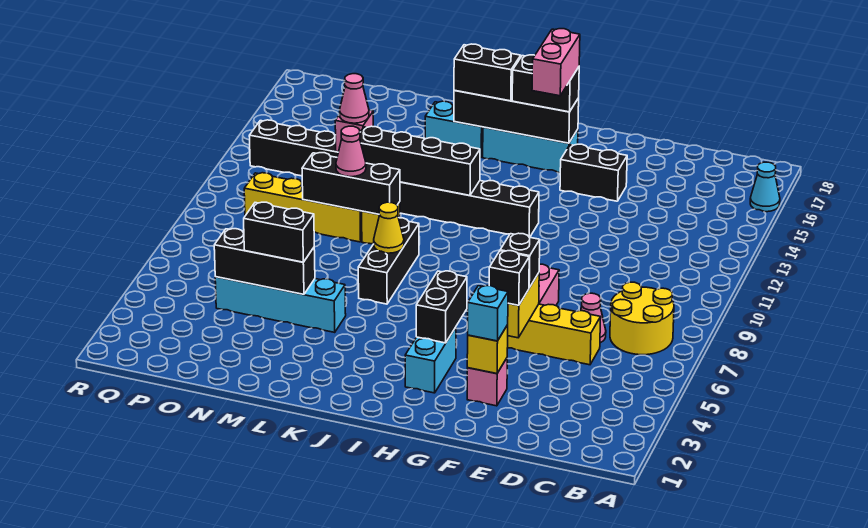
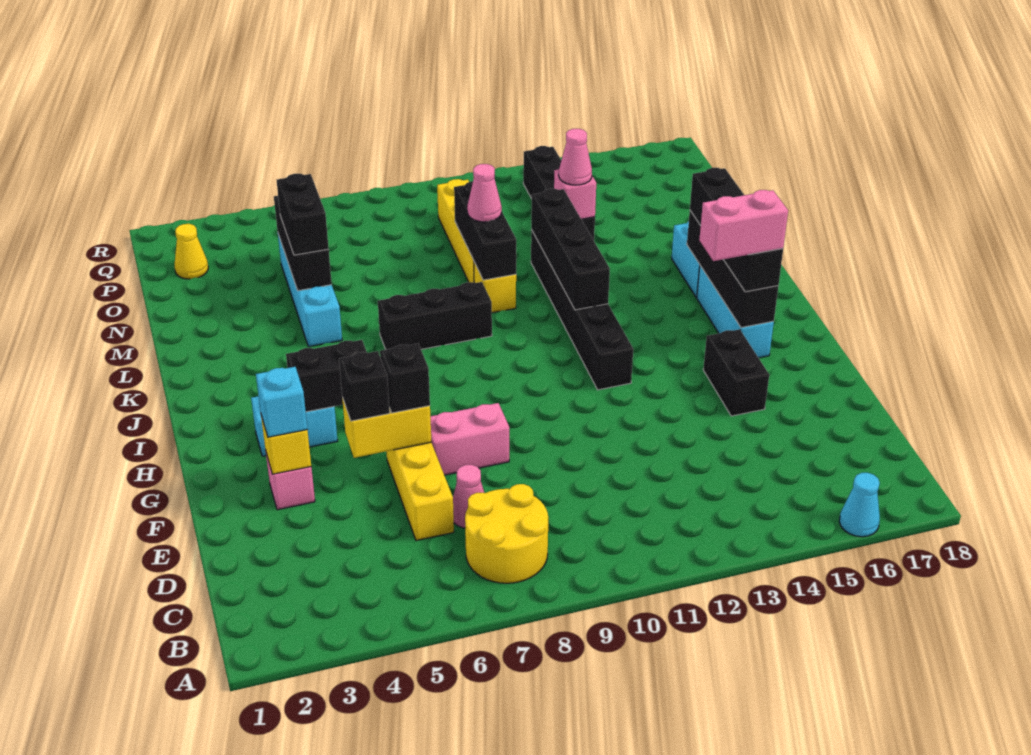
yellow 1x1 cone [374,202,404,253] -> yellow 1x1 cone moved to [175,224,208,279]

